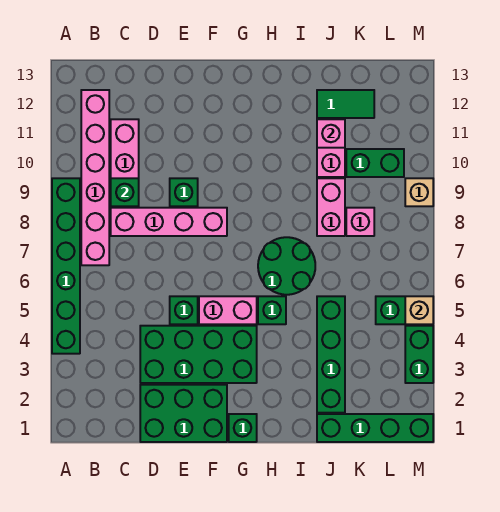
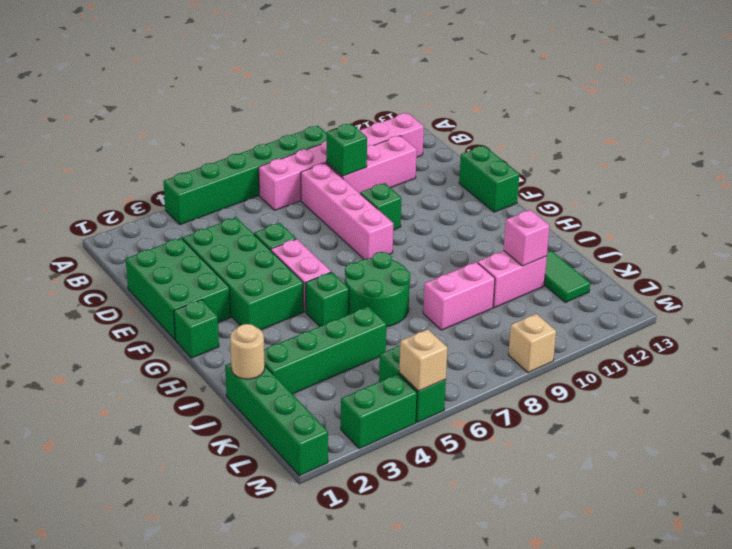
none -> tan 1x1 round brick [230,324,265,379]
pink 1x1 brick [346,208,374,236] -> none
green 1x2 brick [346,149,404,177] -> green 1x2 brick moved to [459,146,519,212]

